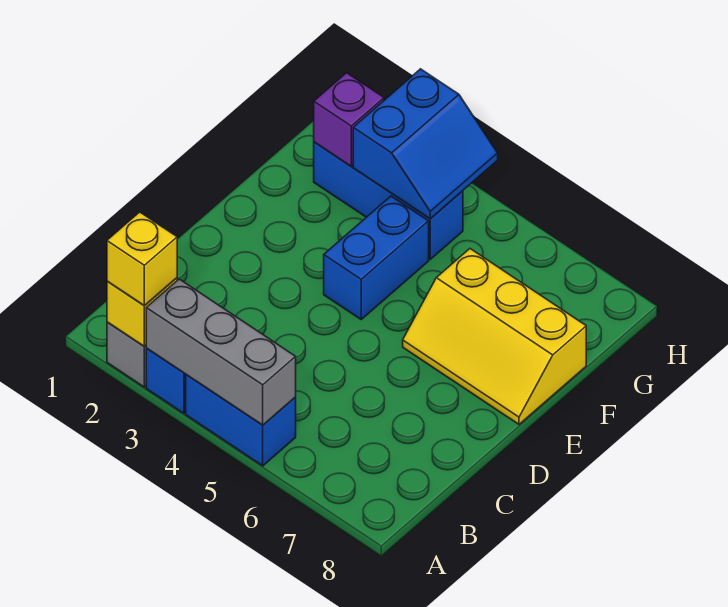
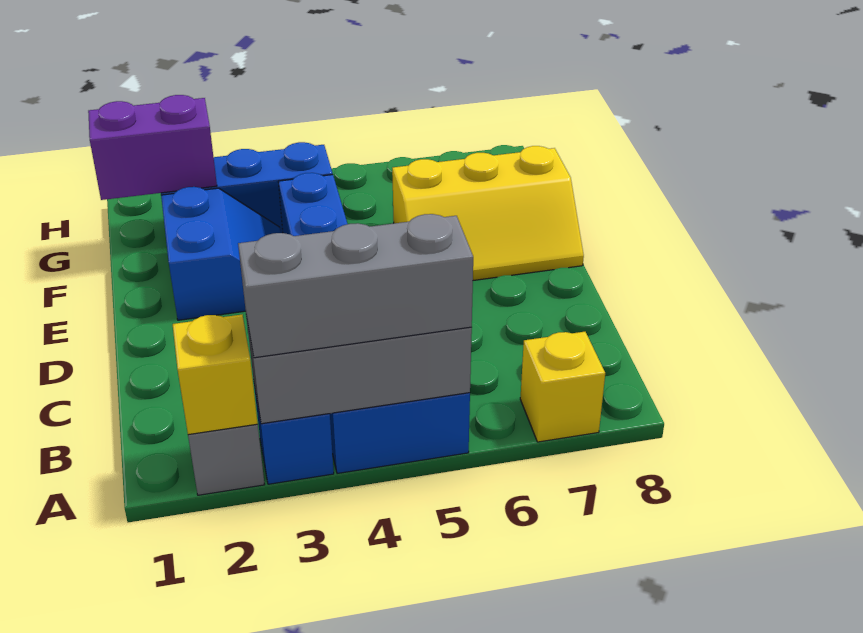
yellow 1x1 brick [107,212,177,306] -> yellow 1x1 brick moved to [520,332,605,442]
none -> grey 1x3 brick [238,214,473,358]
purple 1x1 brick [314,73,384,166] -> purple 1x2 brick [88,95,217,200]
blue 2x2 slope [353,69,498,219] -> blue 2x2 slope moved to [161,187,281,320]

